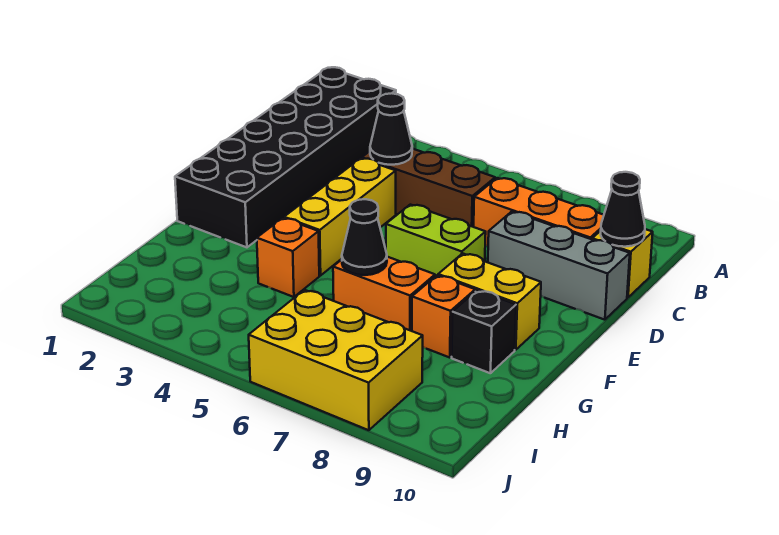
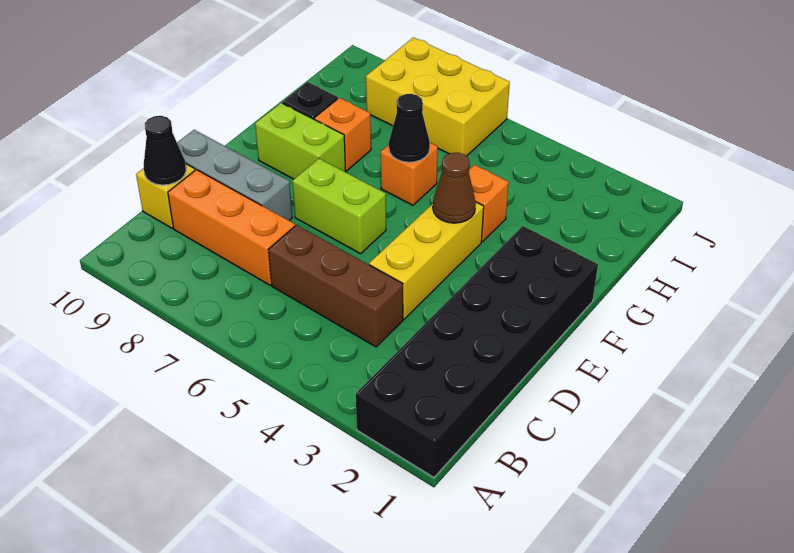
black 1x1 cone [370,93,412,165] -> none
none -> brown 1x1 cone [433,153,476,223]
yellow 1x2 brick [438,253,541,350] -> lime 1x2 brick [255,103,346,179]
orange 1x2 brick [333,257,435,331] -> orange 1x1 brick [381,143,438,205]

